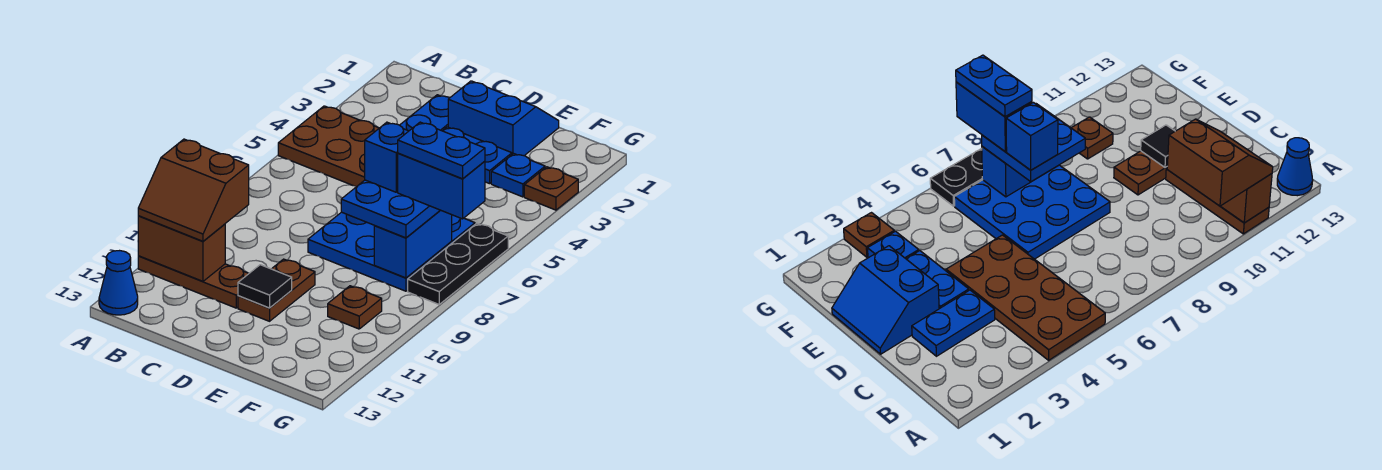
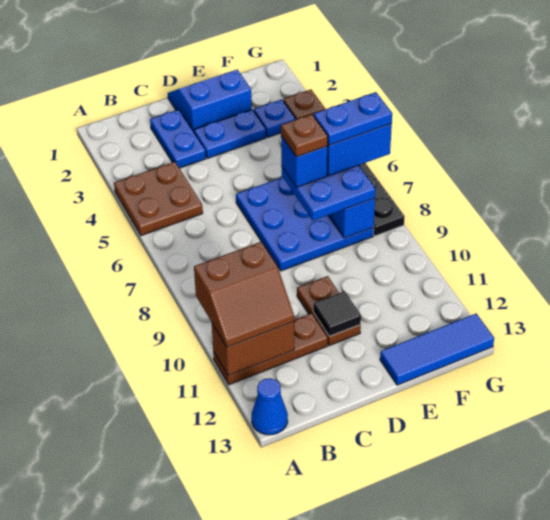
brown 2x4 plate [278,106,379,187] -> brown 2x2 plate [114,162,203,236]
none -> blue 1x3 tile [380,314,494,385]
brown 1x1 plate [328,286,382,329] -> brown 1x1 plate moved to [281,114,328,157]

